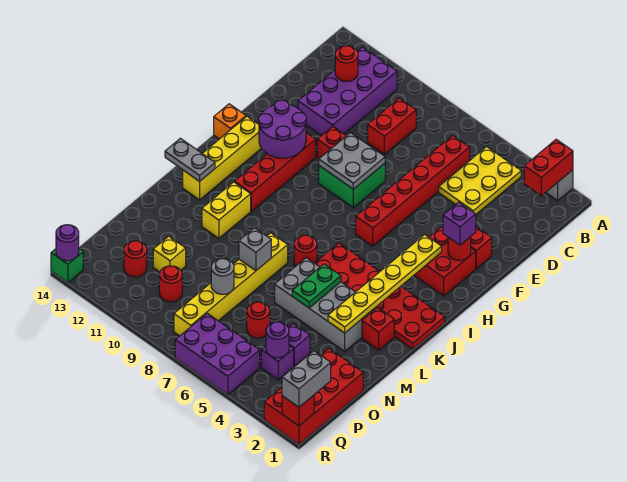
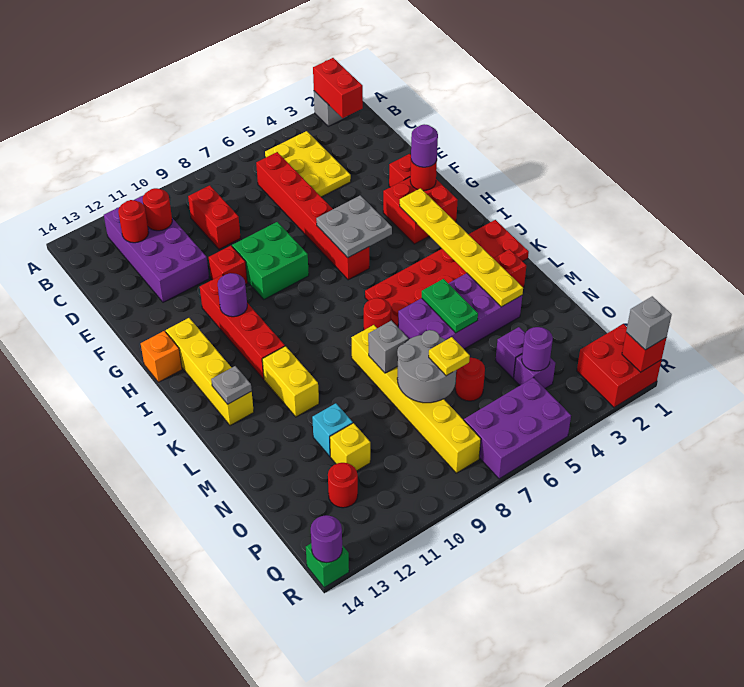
grey 2x2 plate [319,133,385,189] -> grey 2x2 plate moved to [316,195,392,258]
purple 1x1 brick [443,202,476,245] -> purple 1x1 round brick [411,124,438,167]
purple 2x2 round brick [258,100,306,158] -> purple 1x1 round brick [218,273,247,317]
grey 1x2 plate [165,138,215,181] -> grey 1x1 plate [211,366,252,404]
grey 2x4 brick [275,258,376,351] -> purple 2x4 brick [398,273,522,349]
none -> cyan 1x1 brick [312,403,353,456]
red 2x4 brick [264,348,363,444] -> red 2x2 brick [577,324,661,407]
none -> yellow 1x1 plate [429,337,470,376]
grey 1x1 round brick [211,259,234,294] -> grey 2x2 round brick [397,330,456,403]
red 1x1 round brick [159,266,182,302] -> red 1x1 round brick moved to [143,188,172,231]
grey 1x2 brick [282,351,331,407] -> grey 1x1 brick [626,296,672,350]

